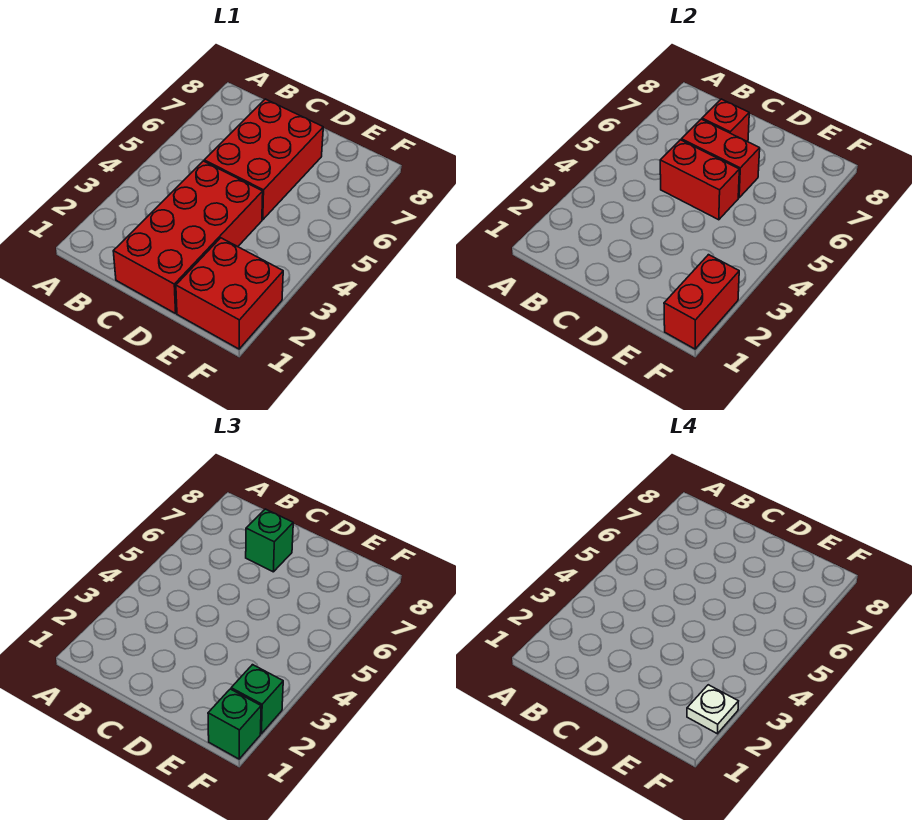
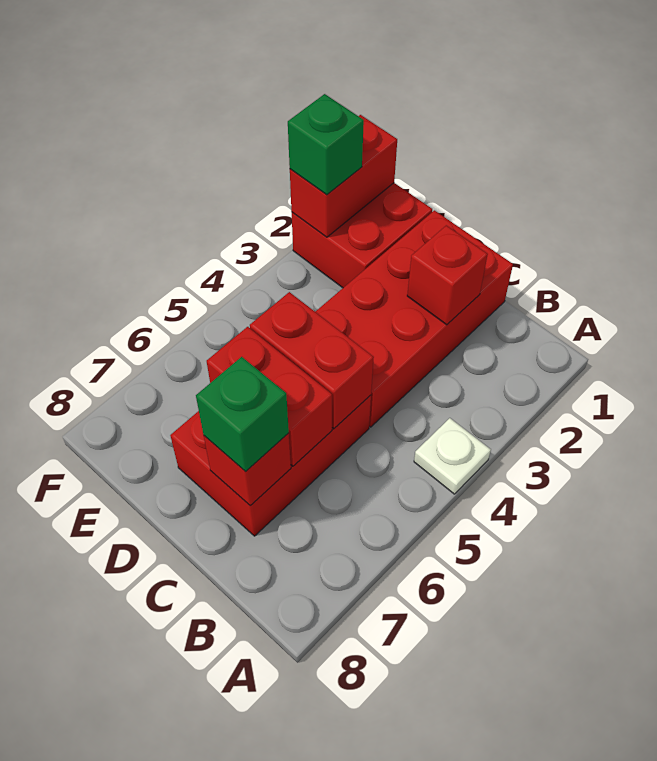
none -> red 1x1 brick [407,225,488,325]
green 1x1 brick [208,689,261,759] -> none
white 1x1 plate [687,685,738,734] -> white 1x1 plate moved to [414,418,491,494]

